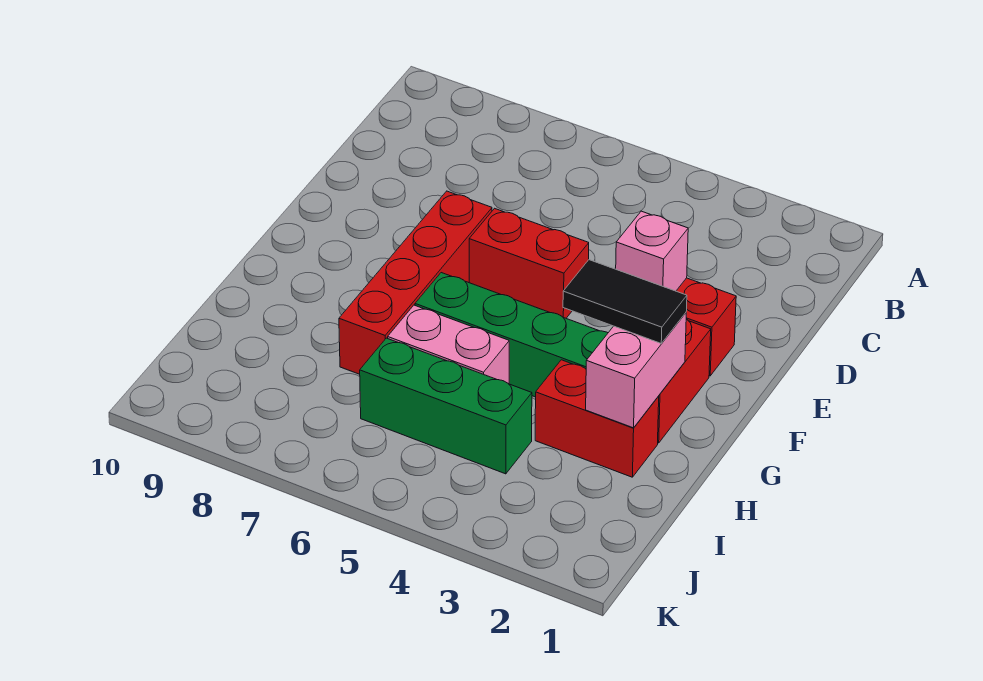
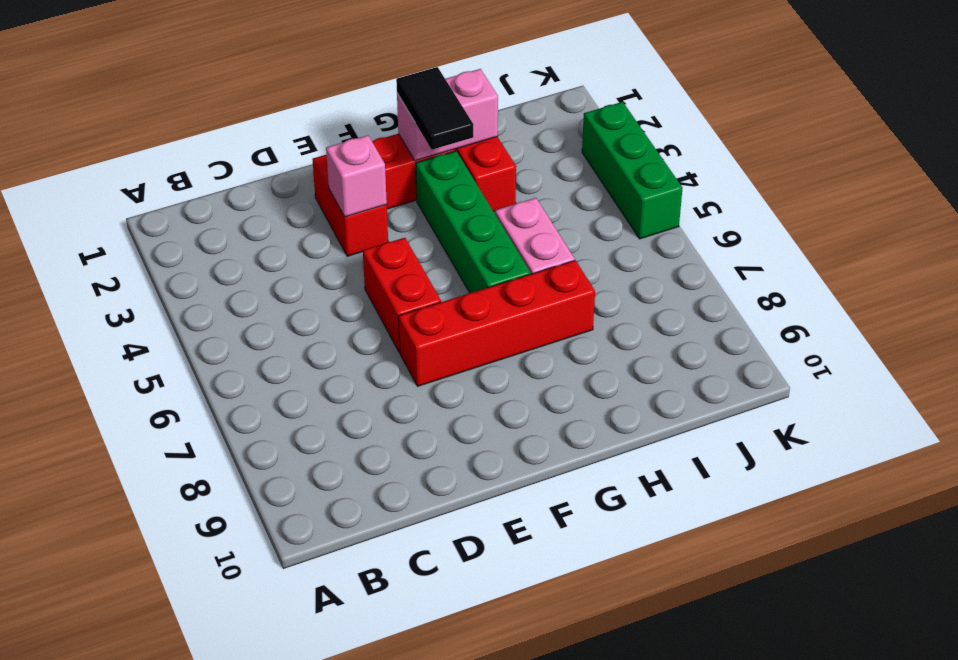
green 1x3 brick [360,338,532,474] -> green 1x3 brick moved to [582,102,682,239]

